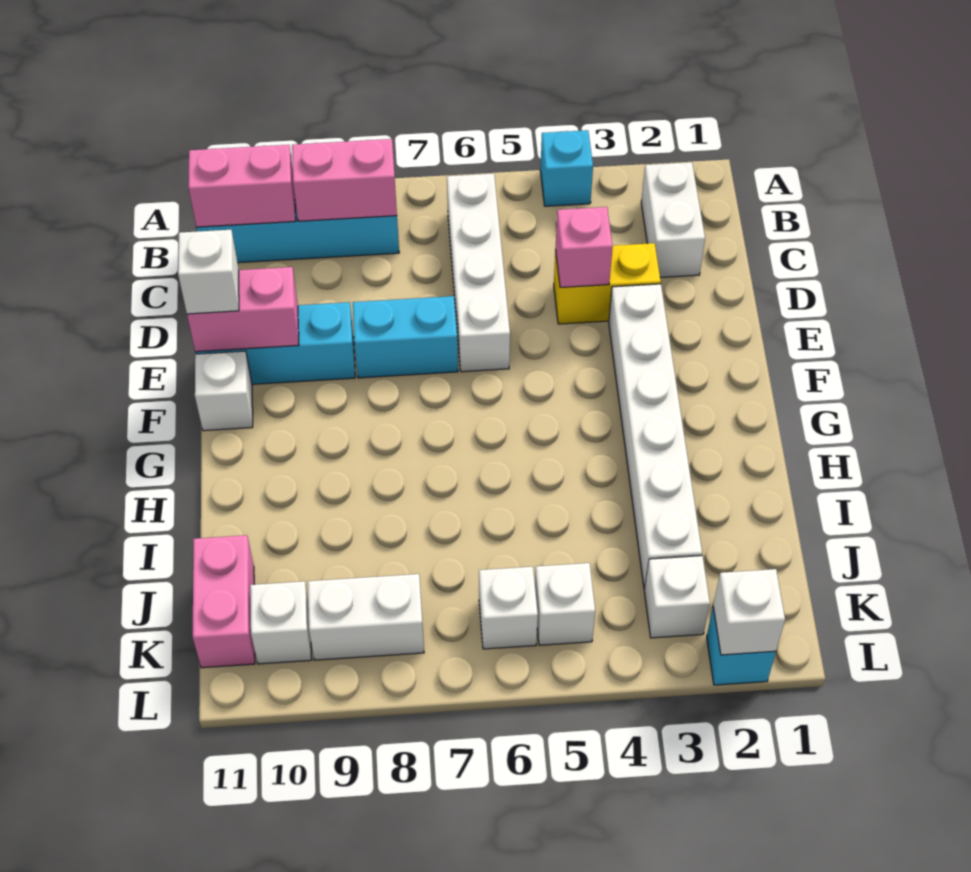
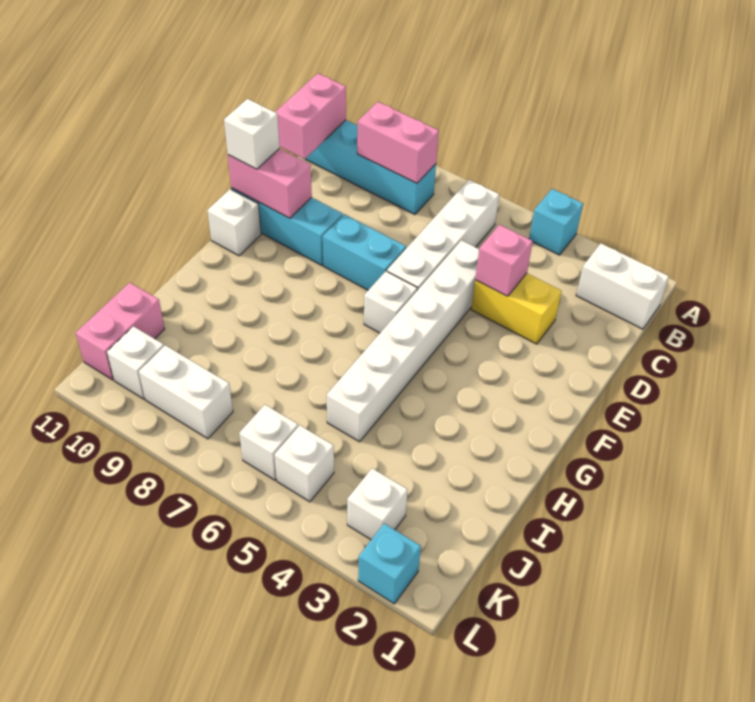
white 1x2 brick [641,162,705,277] -> white 1x2 brick turned to [576,243,669,329]
pink 1x2 brick [188,145,296,227] -> pink 1x2 brick turned to [275,73,346,159]
white 1x6 brick [609,284,702,588] -> white 1x6 brick moved to [327,240,479,442]
white 1x1 brick [713,569,785,655] -> white 1x1 brick moved to [364,271,417,333]

